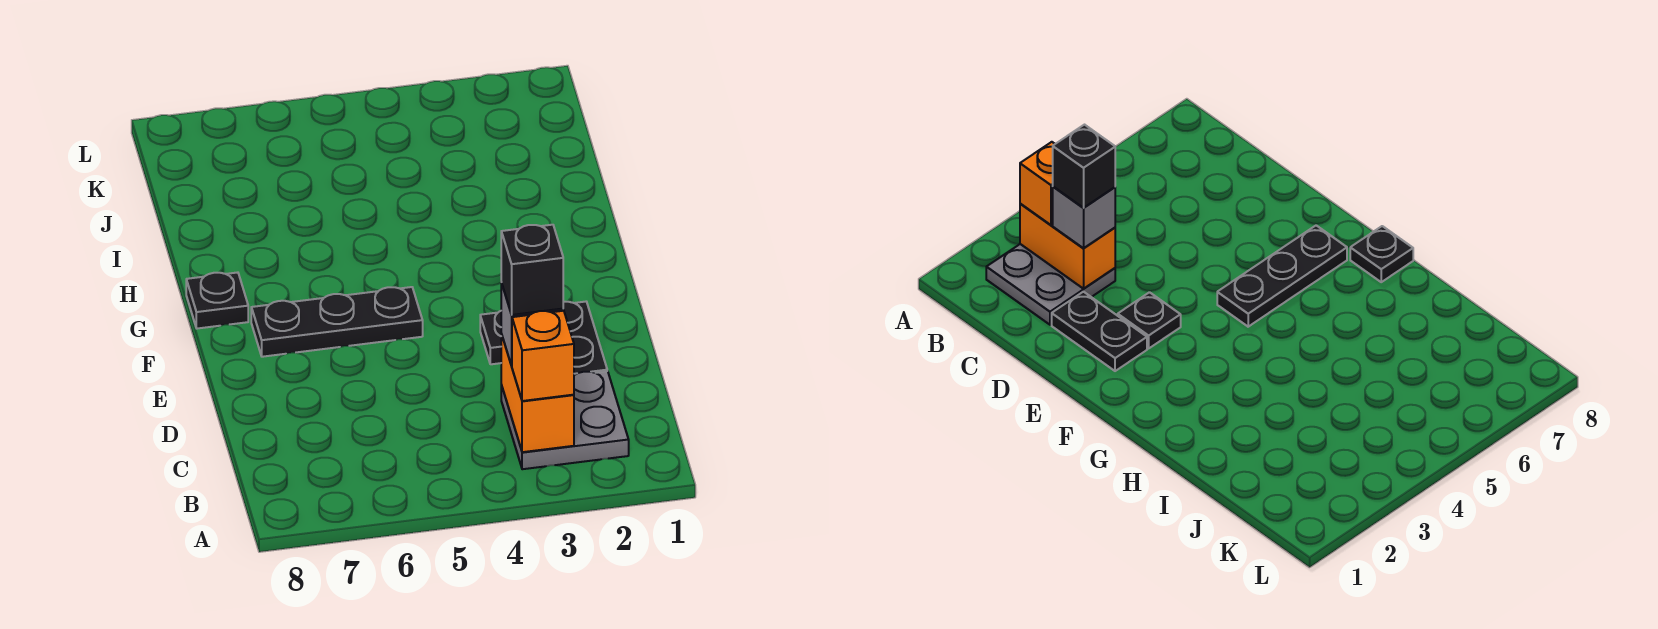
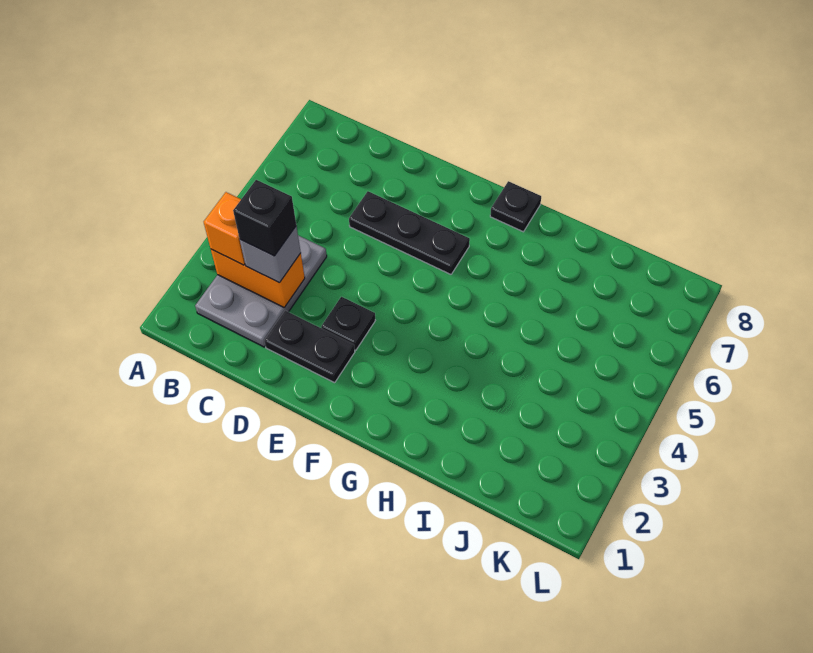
grey 2x2 plate [501,371,629,469] -> grey 2x3 plate [195,235,327,347]
black 1x3 plate [251,287,423,357] -> black 1x3 plate turned to [349,191,470,274]

